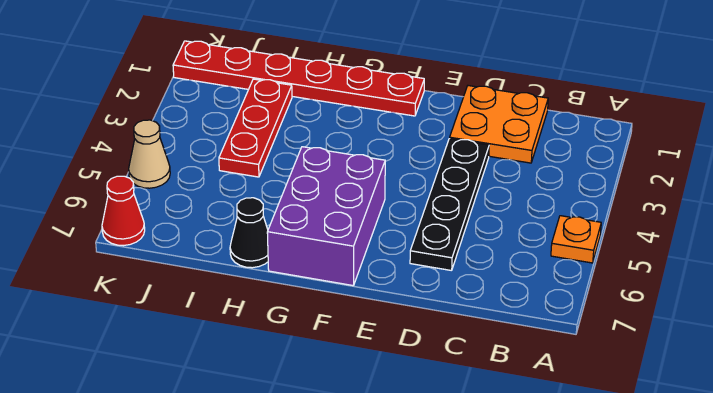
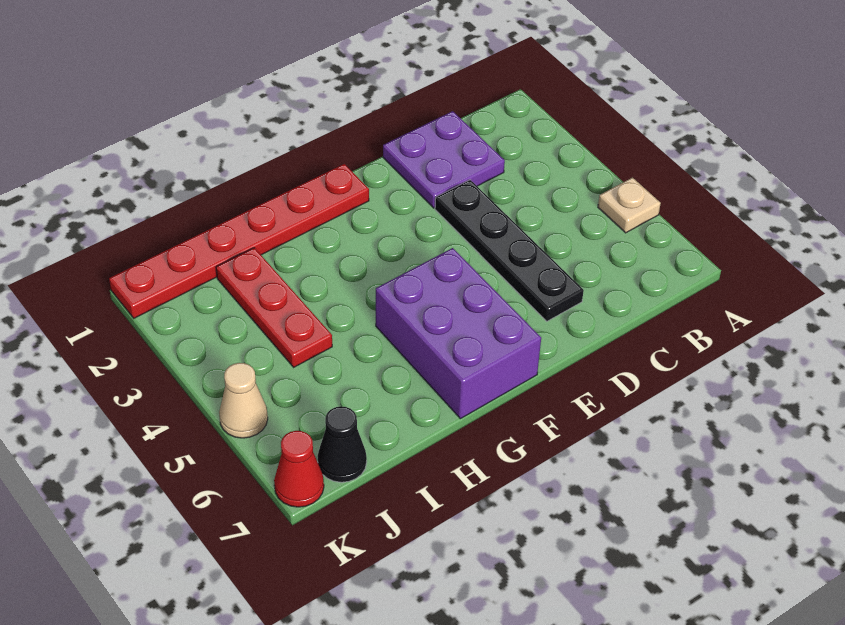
orange 1x1 plate [551,216,601,263] -> tan 1x1 plate [598,178,661,233]
orange 2x2 plate [450,86,548,163] -> purple 2x2 plate [383,111,505,208]
black 1x1 cone [230,198,268,268] -> black 1x1 cone moved to [318,406,367,482]

